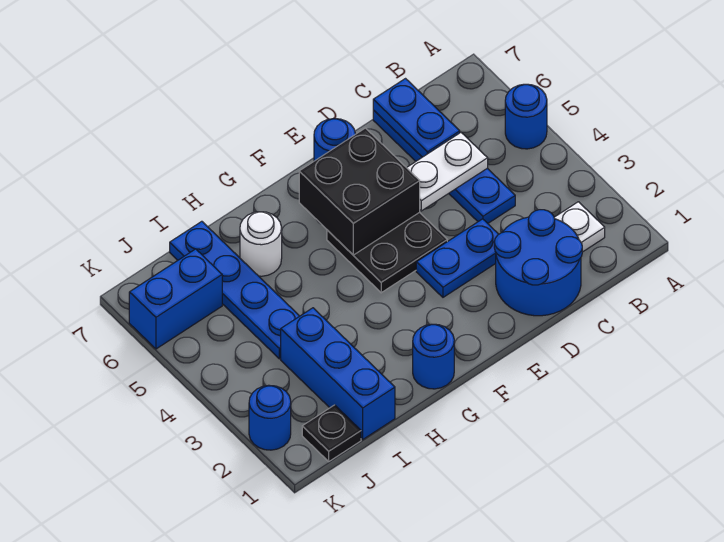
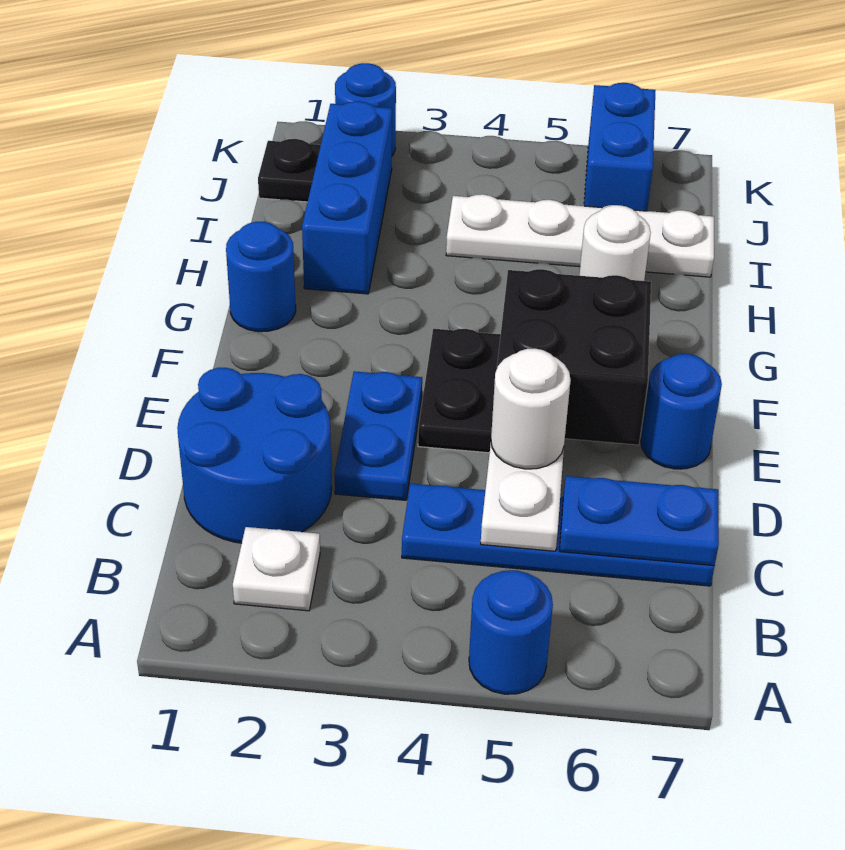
none -> white 1x1 round brick [491,349,571,469]
blue 1x3 brick [281,308,395,439] -> blue 1x3 brick turned to [302,101,392,294]
blue 1x4 plate [170,221,299,359] -> white 1x4 plate [446,194,714,277]

